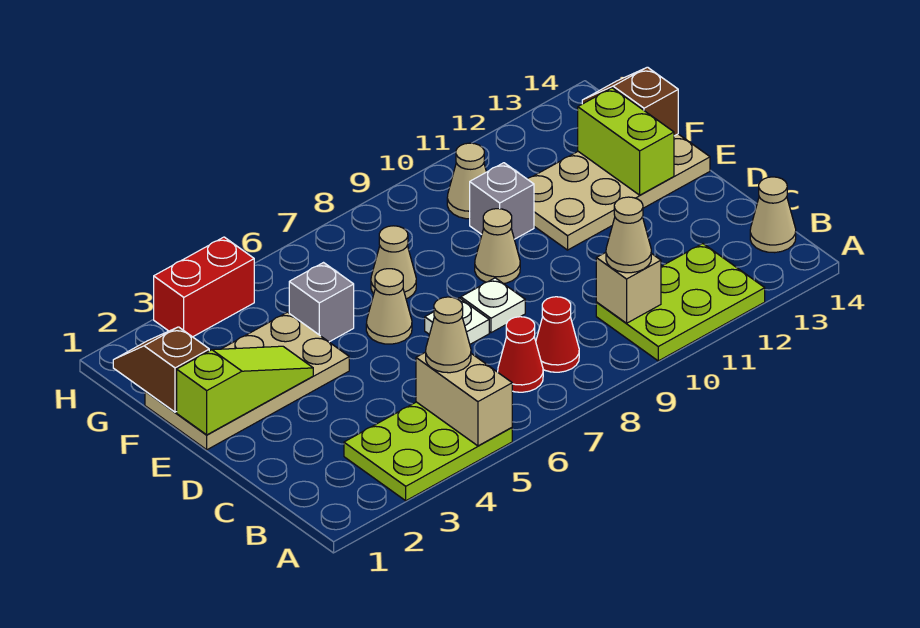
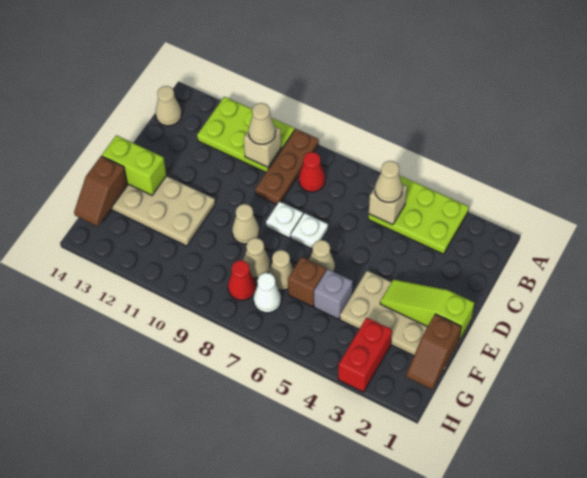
tan 1x2 brick [416,352,512,446] -> tan 1x1 brick [369,184,407,225]
none -> brown 1x3 plate [255,129,319,204]
red 1x1 cone [498,317,543,392] -> red 1x1 cone moved to [228,260,256,300]
lime 1x2 brick [578,88,674,195] -> lime 1x2 brick turned to [102,135,166,195]
none -> brown 1x1 brick [288,257,326,307]
grey 1x1 brick [470,163,534,239] -> none
none -> white 1x1 cone [253,273,281,313]
tan 1x1 cone [447,143,486,219] -> tan 1x1 cone moved to [243,238,270,278]
red 1x2 brick [154,237,254,337] -> red 1x2 brick turned to [338,318,392,392]

